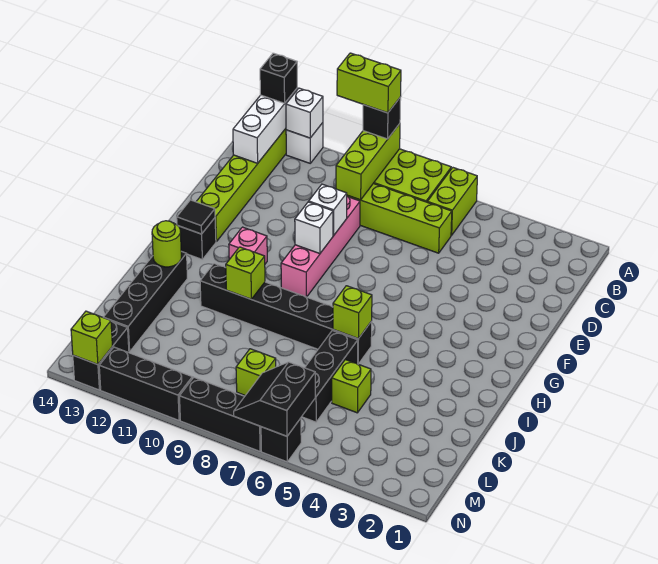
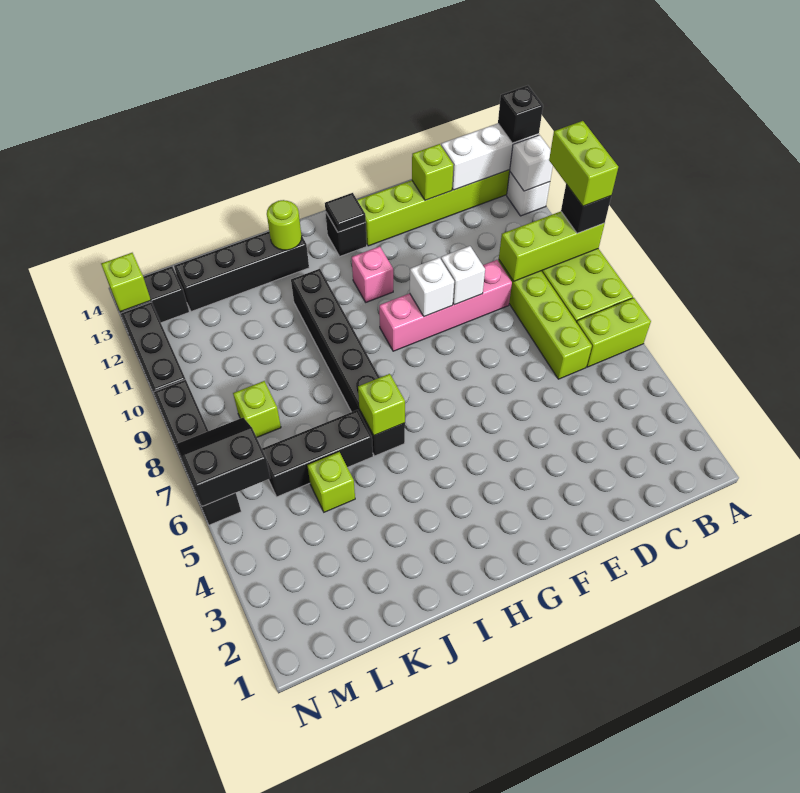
lime 1x1 brick [226,247,265,299] -> lime 1x1 brick moved to [412,144,453,200]

